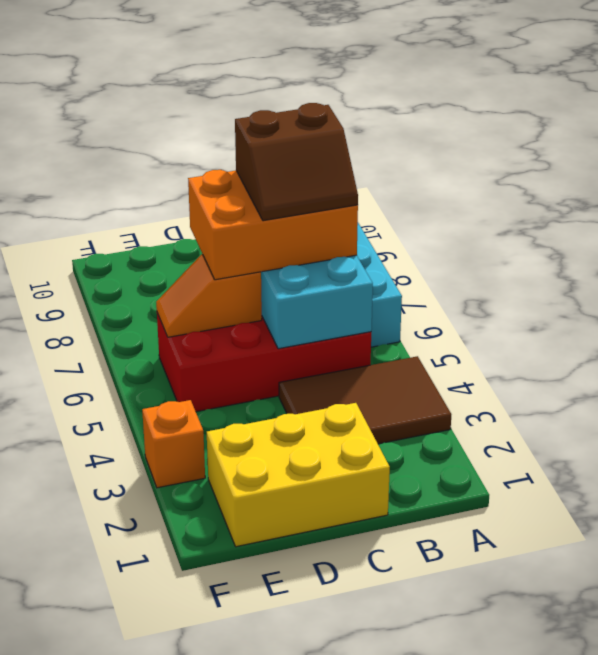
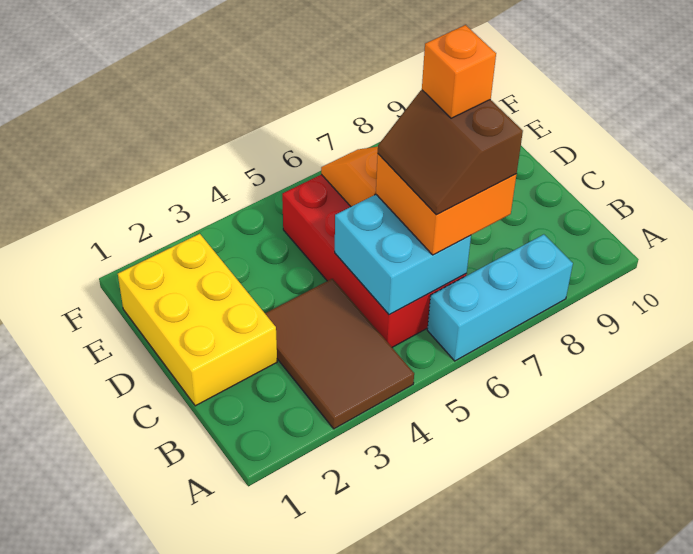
orange 2x3 brick [188,170,358,280] -> orange 2x2 brick [376,154,516,255]
orange 1x1 brick [142,400,205,488] -> orange 1x1 brick moved to [422,25,496,118]

